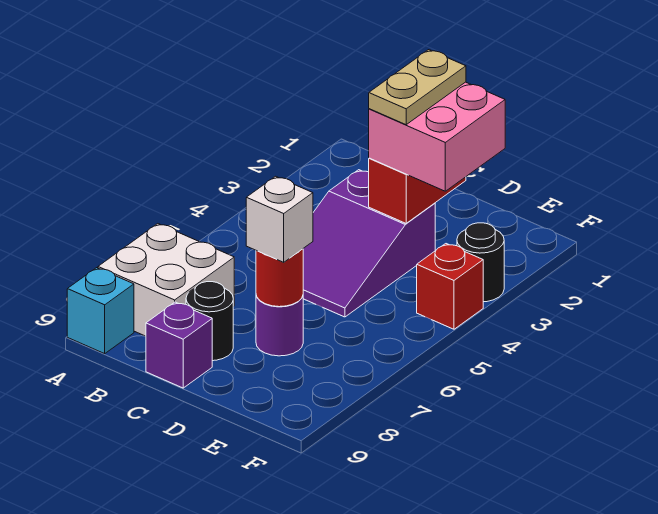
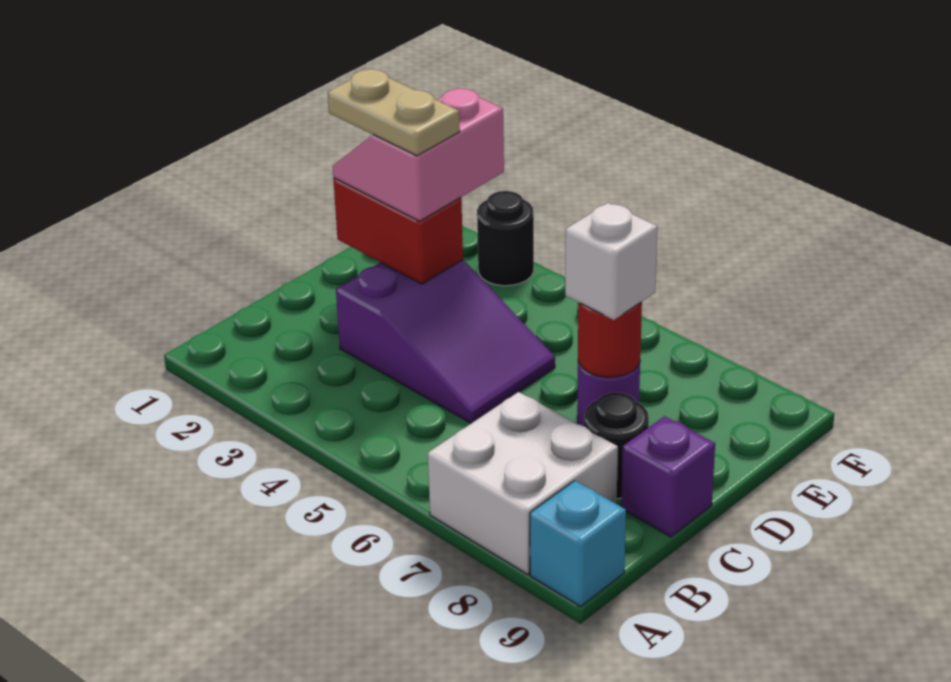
pink 2x2 brick [369,82,505,191] -> pink 2x2 slope [333,88,504,221]
red 1x1 brick [417,244,483,329] -> none

